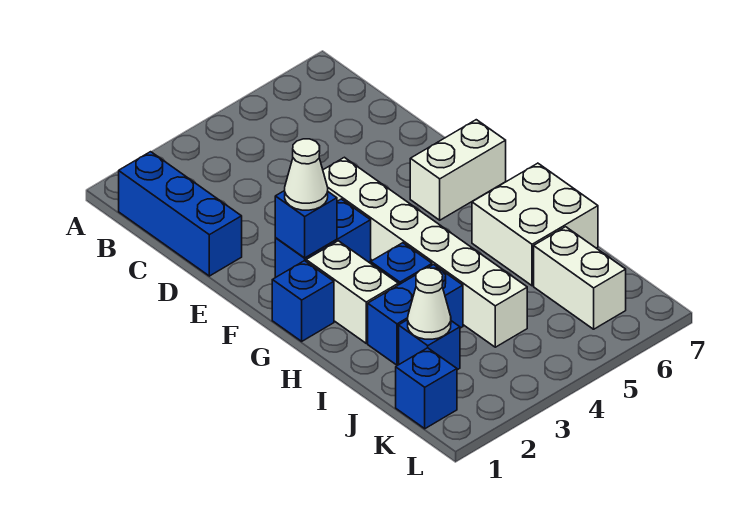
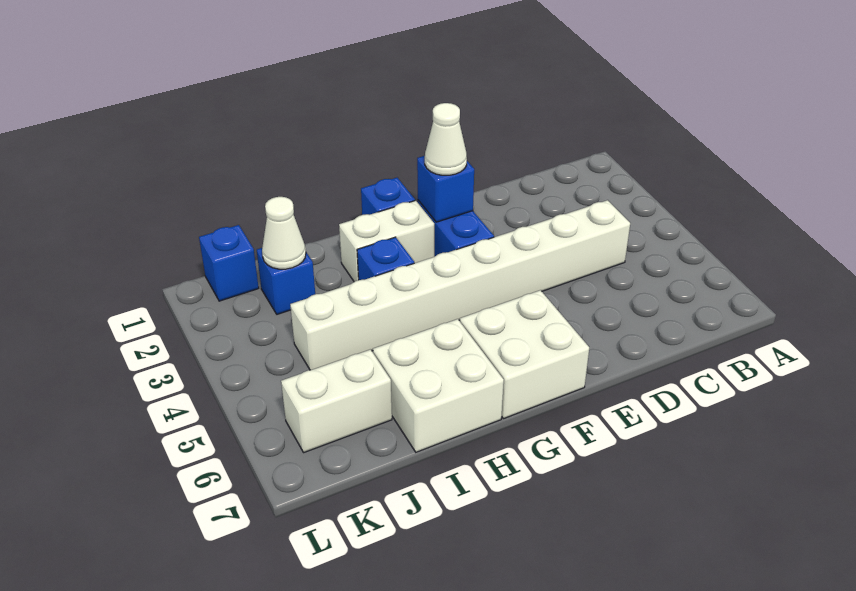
blue 1x3 brick [119,152,242,276] -> none
white 1x6 brick [323,157,527,347] -> white 1x8 brick [290,200,630,370]
white 1x2 brick [410,120,506,220] -> white 2x2 brick [460,290,589,419]
blue 1x2 brick [368,265,463,365] -> none

